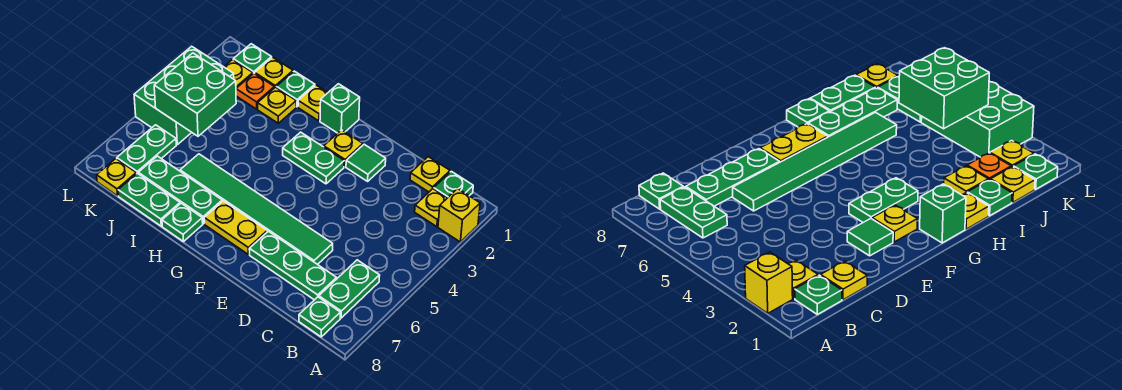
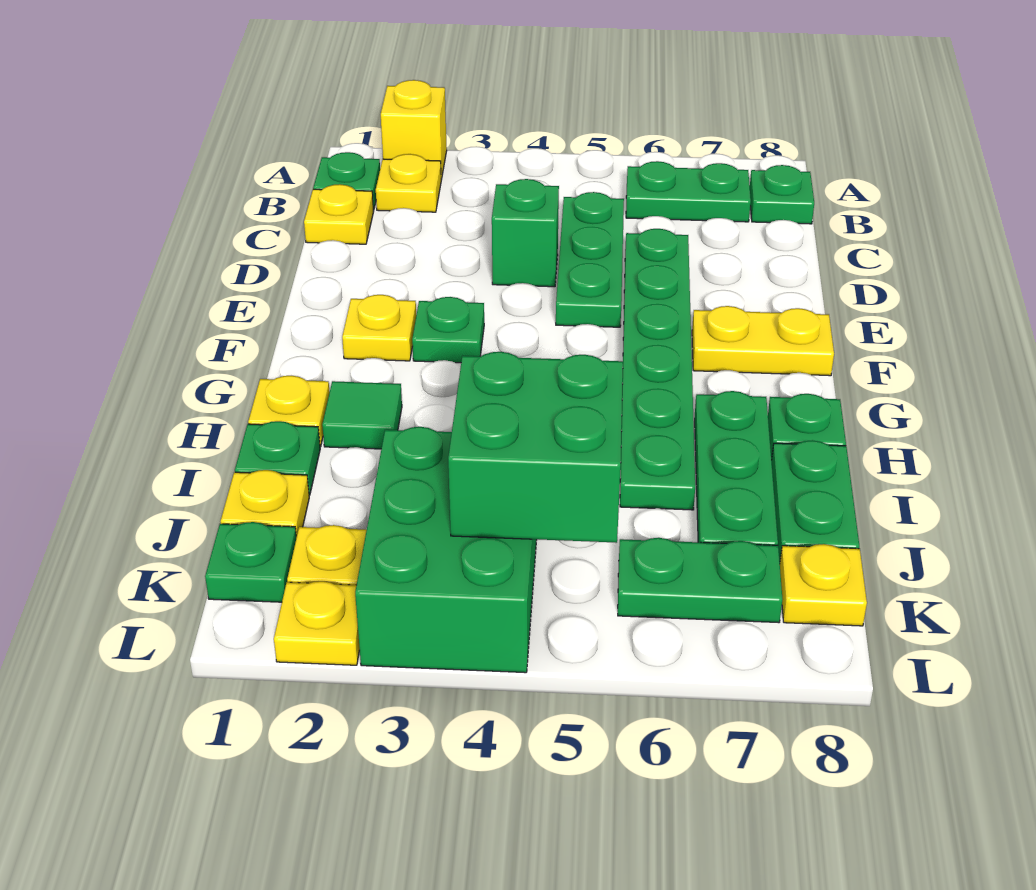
green 1x3 plate [249,231,337,300] -> green 1x3 plate moved to [556,192,624,327]
green 1x6 tile [180,154,333,264] -> green 1x6 plate [620,229,695,510]
green 1x1 tile [346,144,386,181] -> green 1x1 tile moved to [322,381,402,449]
green 1x2 plate [283,132,344,184] -> green 1x1 plate [412,297,484,363]
yellow 1x2 plate [204,201,267,254] -> yellow 1x2 plate turned to [692,306,834,376]
green 1x1 brick [320,84,360,133] -> green 1x1 brick moved to [492,179,559,287]
yellow 1x1 plate [258,87,296,123] -> yellow 1x1 plate moved to [274,581,360,665]
orange 1x1 plate [236,73,274,109] -> none
green 2x3 brick [134,46,234,145] -> green 2x3 brick turned to [355,427,537,673]

